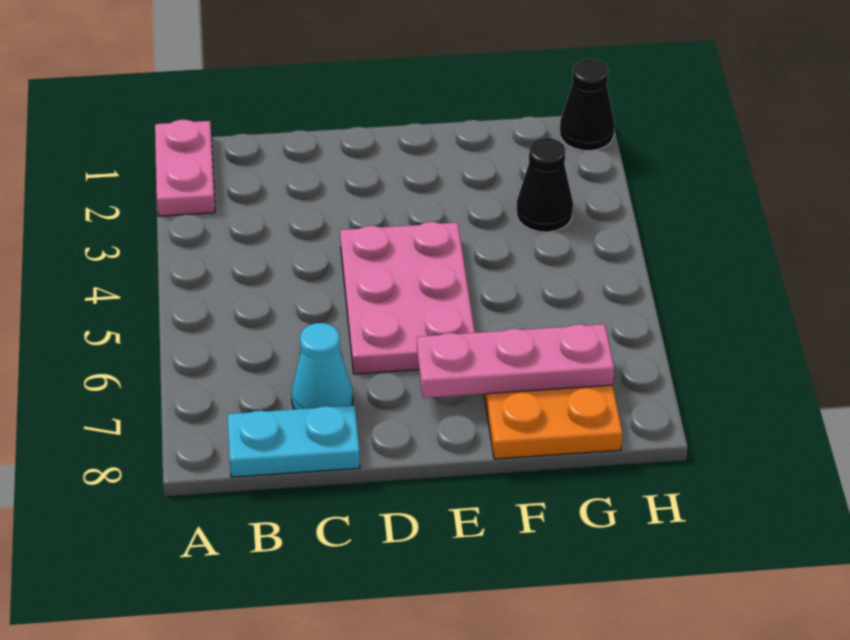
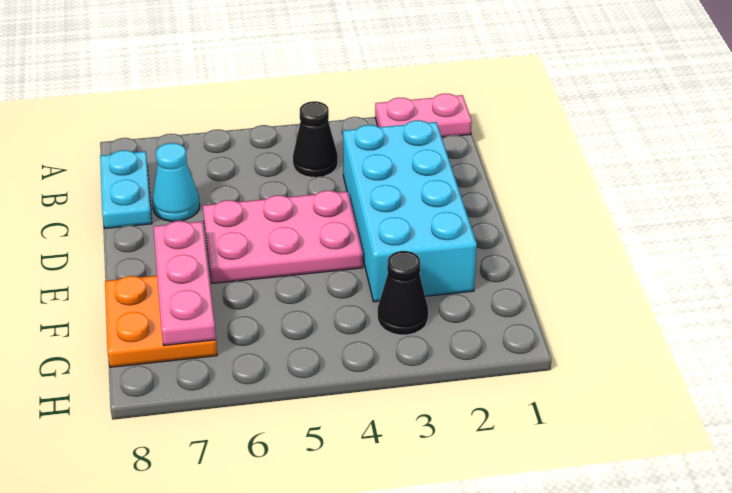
none -> cyan 2x4 brick [343,120,477,302]
black 1x1 cone [560,59,614,151] -> black 1x1 cone moved to [293,101,338,177]

